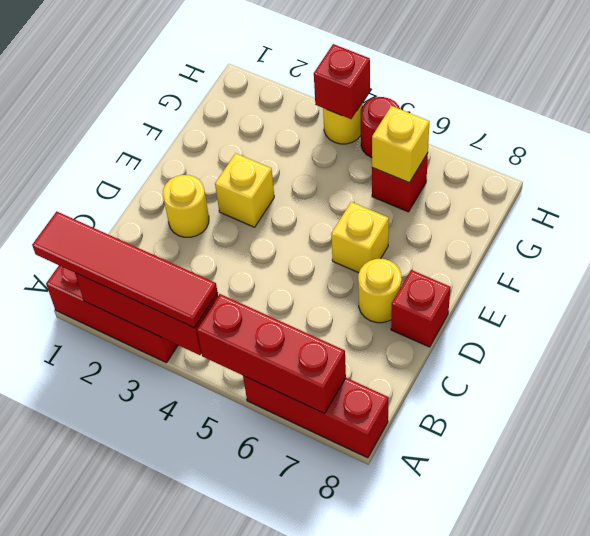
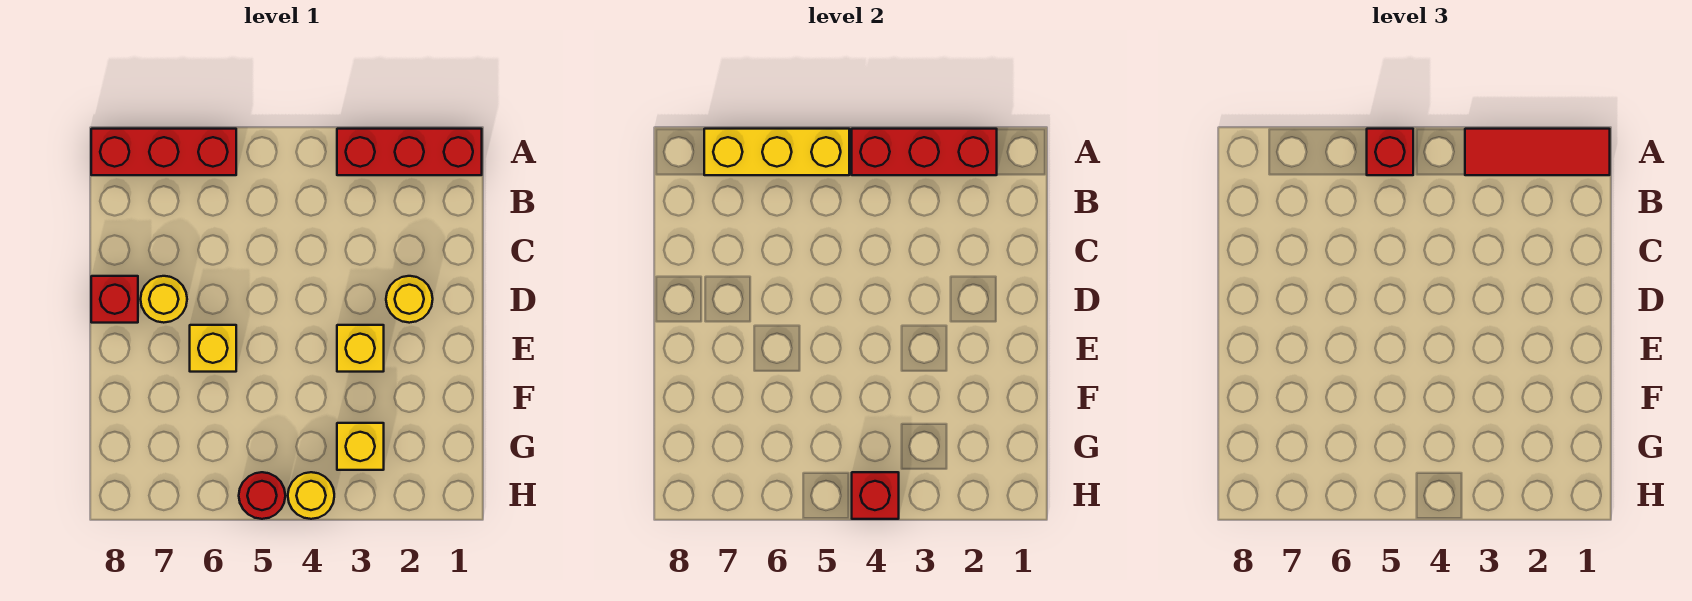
red 1x4 tile [32,211,218,328] -> red 1x3 tile [1465,129,1610,175]
red 1x3 brick [197,294,346,414] -> yellow 1x3 brick [704,129,849,175]
red 1x1 brick [372,153,428,212] -> red 1x1 brick moved to [1367,129,1413,175]
yellow 1x1 brick [372,106,429,183] -> yellow 1x1 brick moved to [337,423,384,470]

